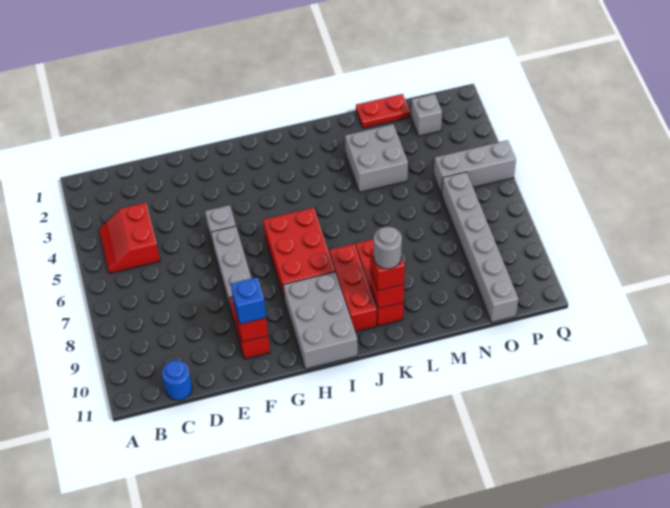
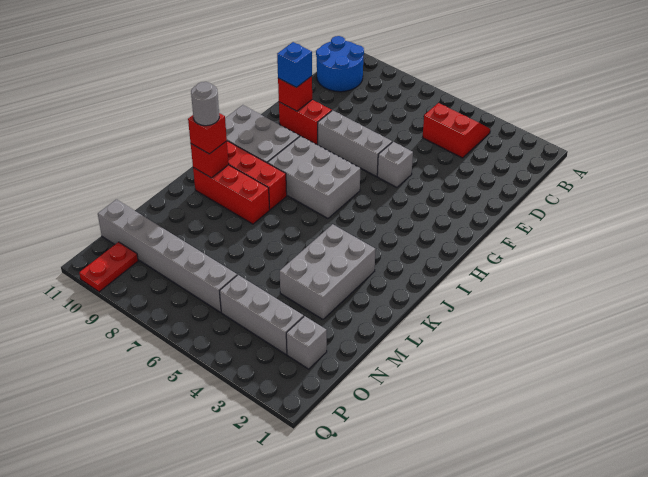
blue 1x1 round brick [162,360,192,400] -> blue 2x2 round brick [316,36,364,92]
red 2x3 brick [263,208,335,301] -> grey 2x3 brick [268,136,360,218]
grey 2x2 brick [345,124,408,192] -> grey 2x3 brick [280,224,376,319]
red 1x2 plate [356,94,410,128] -> red 1x2 plate moved to [79,242,138,292]
grey 1x3 brick [434,140,516,195] -> grey 1x3 brick turned to [220,275,304,354]

